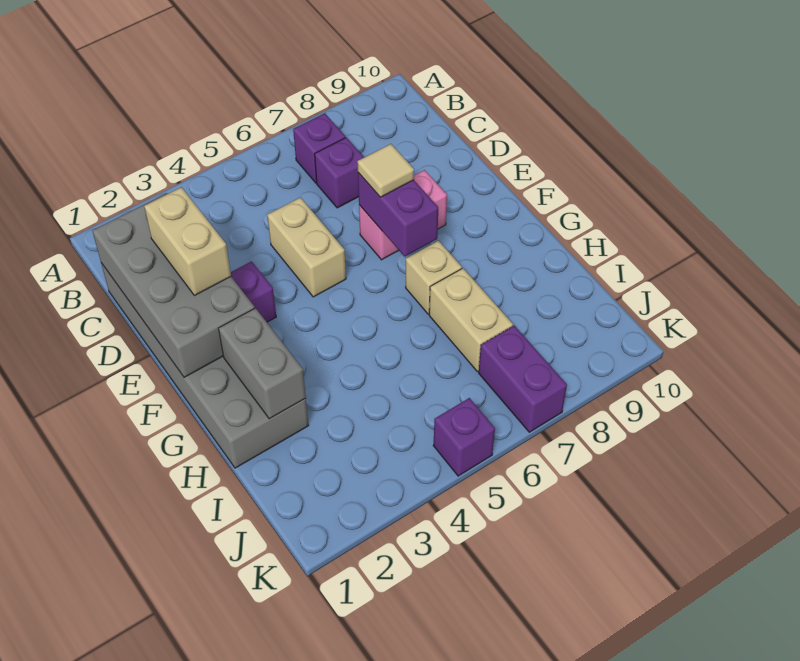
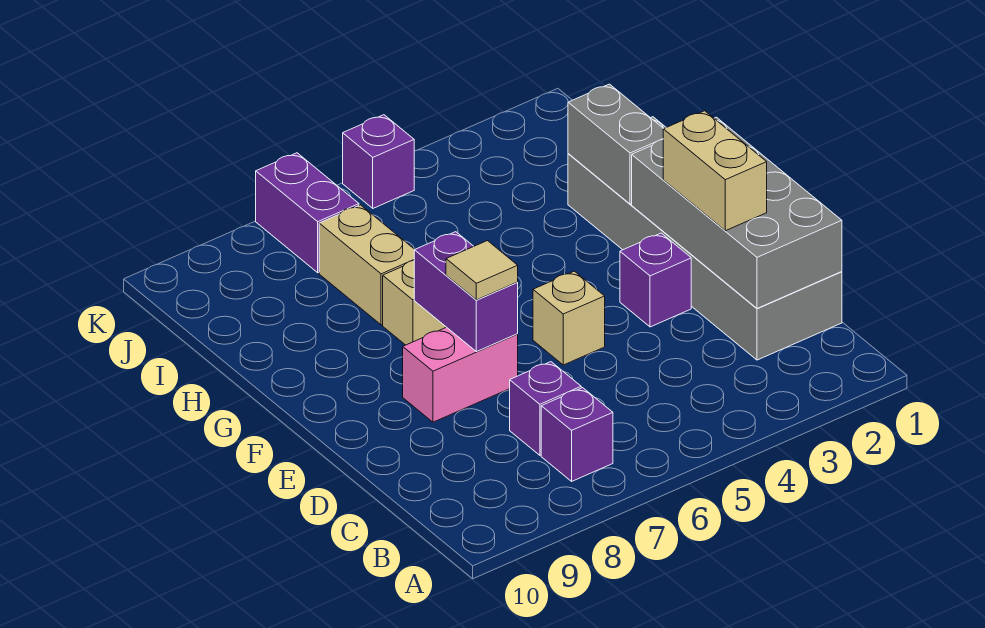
tan 1x2 brick [267,198,346,297] -> tan 1x1 brick [533,271,605,365]

